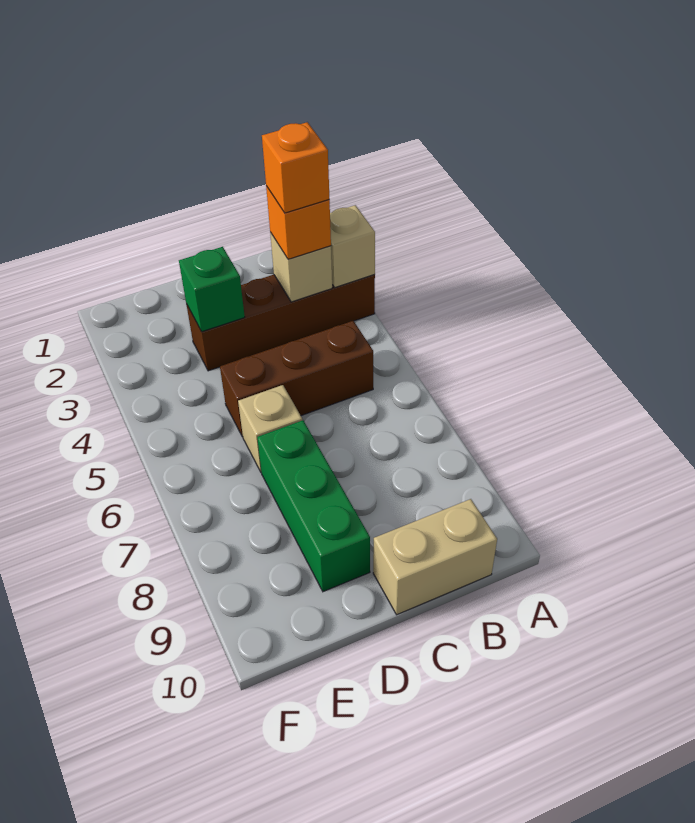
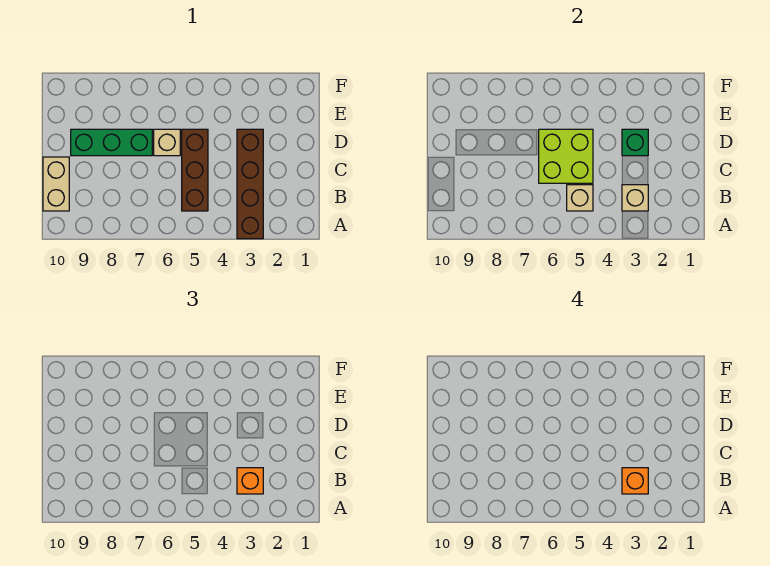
tan 1x1 brick [330,205,375,288] -> tan 1x1 brick moved to [567,185,593,211]
none -> lime 2x2 brick [539,129,593,183]

